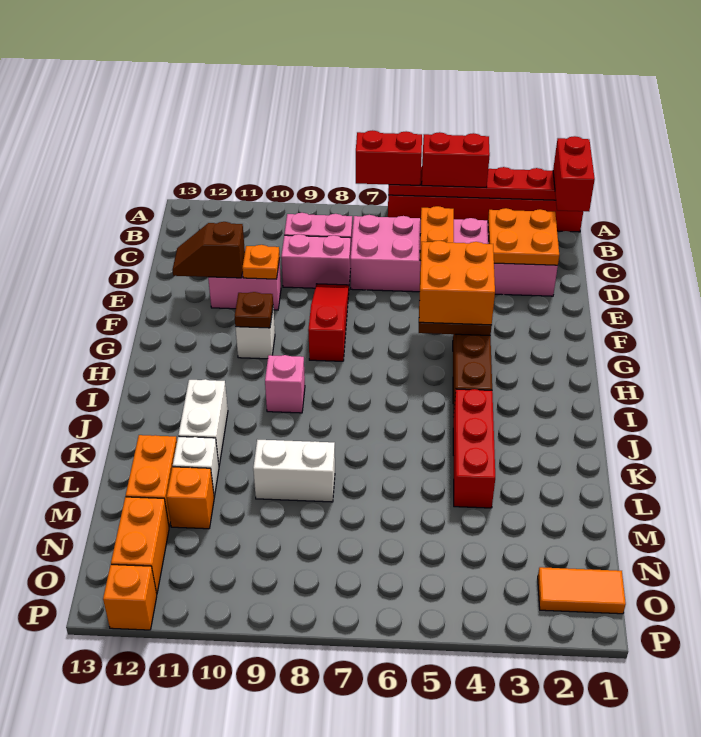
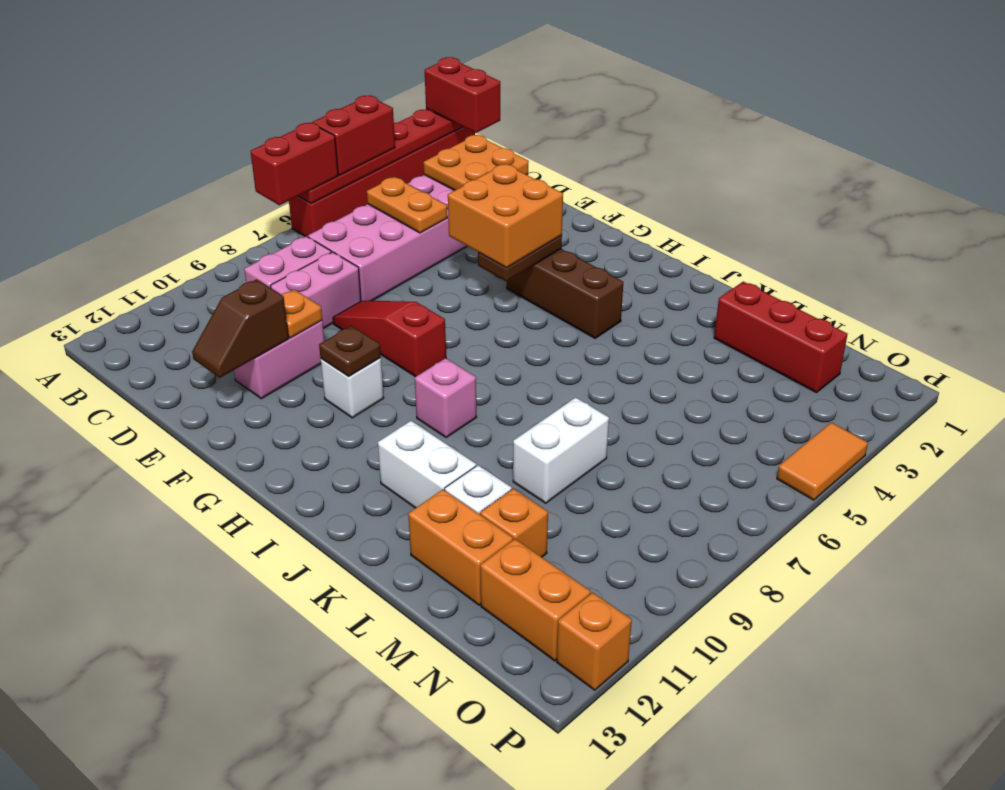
red 1x3 brick [453,389,495,508] -> red 1x3 brick moved to [714,282,848,393]
orange 1x2 tile [538,567,626,614] -> orange 1x2 tile moved to [777,423,868,500]

